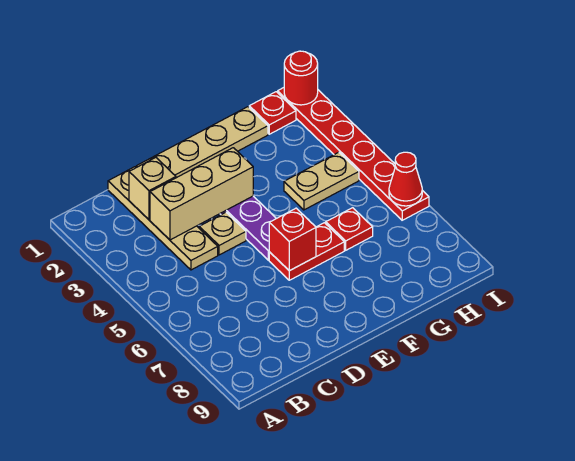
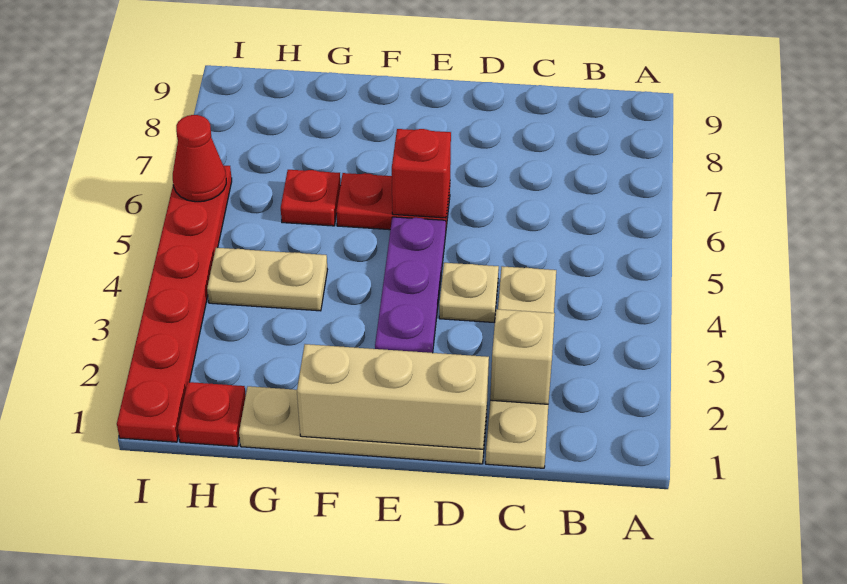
tan 1x3 brick [150,148,253,240] -> tan 1x3 brick moved to [297,344,489,449]
red 1x1 round brick [284,51,318,105] -> none

